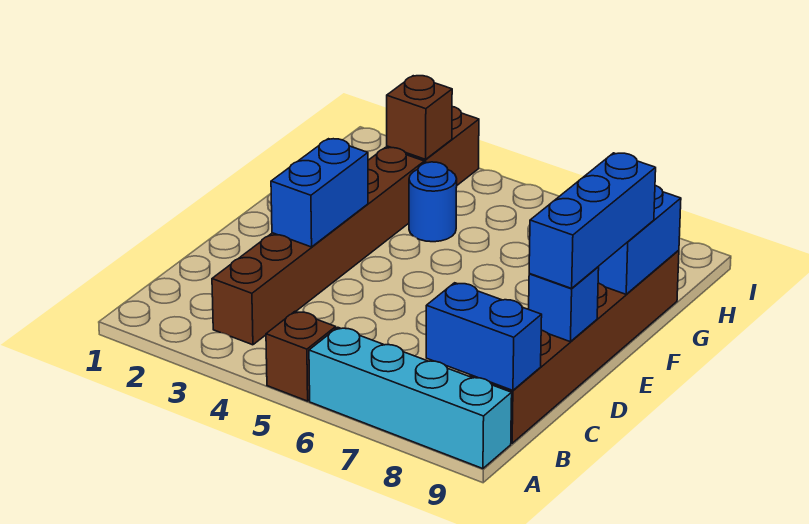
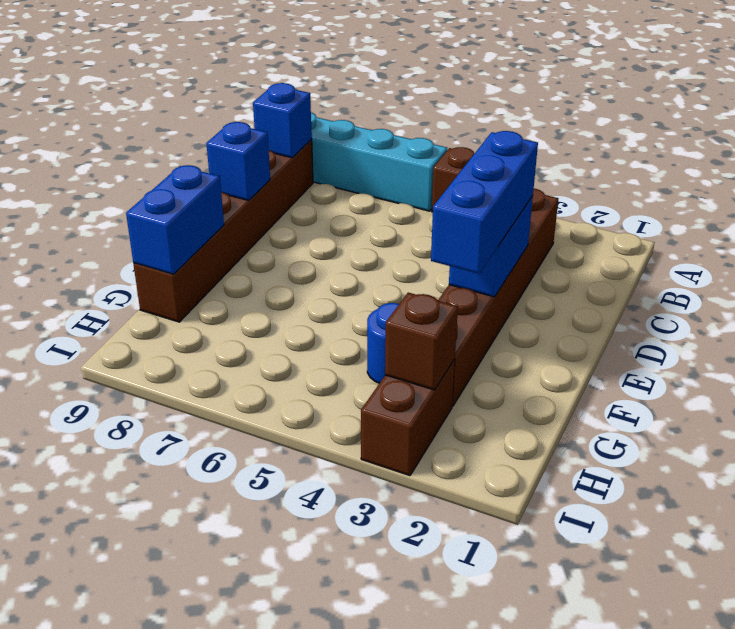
blue 1x2 brick [426,283,542,390] -> blue 1x1 brick [253,83,312,158]
blue 1x3 brick [529,153,656,288] -> blue 1x3 brick moved to [431,131,538,274]

